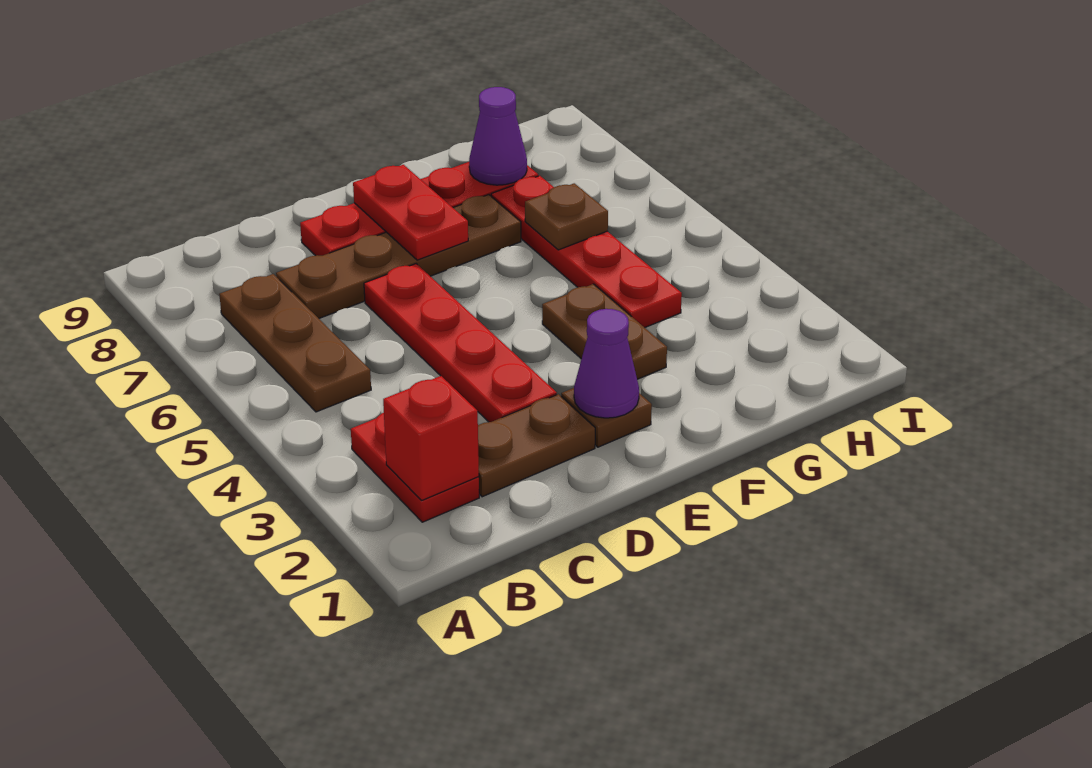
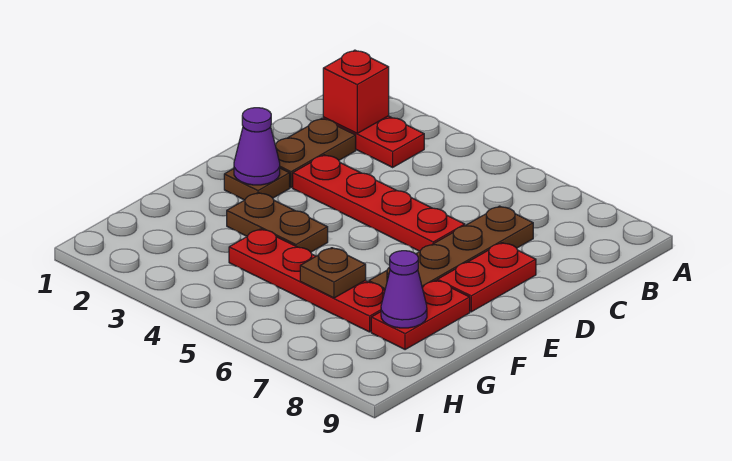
brown 1x3 plate [219,274,371,412] -> none
red 1x2 plate [353,165,468,260] -> none

